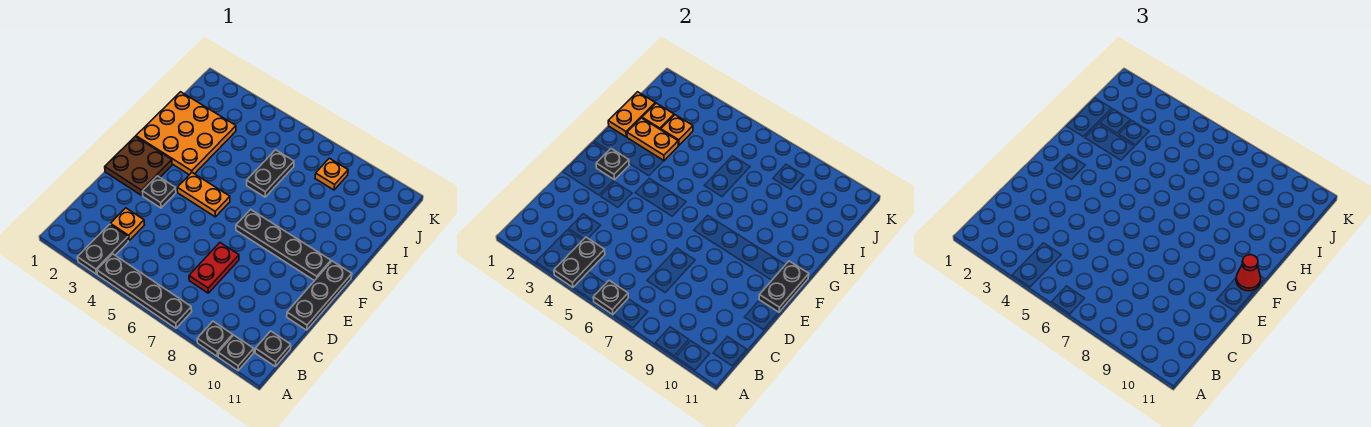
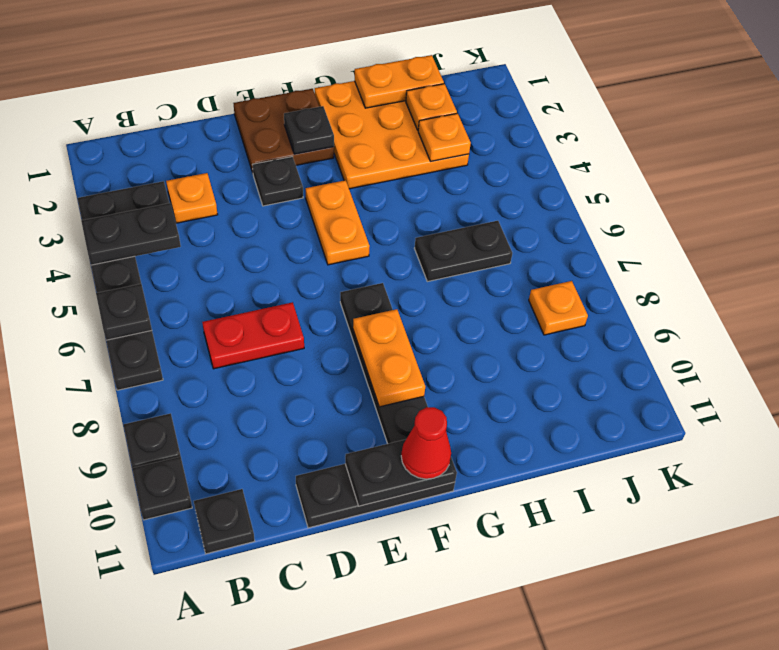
orange 1x2 plate [627,118,678,161] -> orange 1x2 plate moved to [353,309,425,407]

